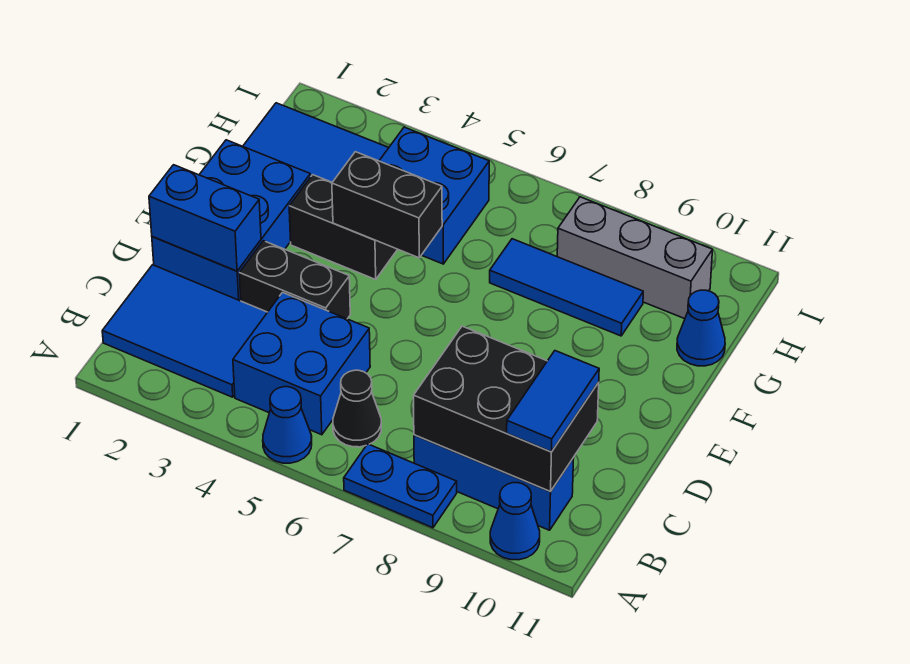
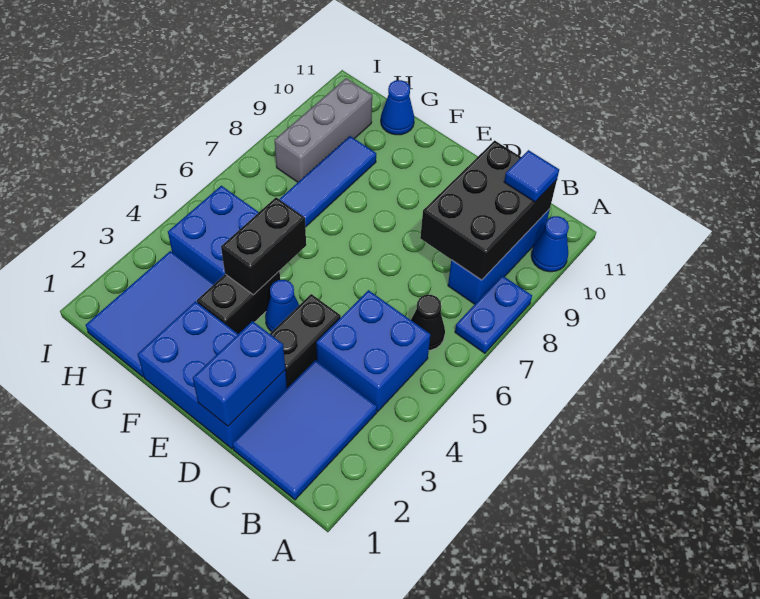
blue 1x1 cone [263,387,312,463] -> blue 1x1 cone moved to [265,280,299,332]
blue 1x2 tile [507,351,599,452] -> blue 1x1 tile [504,150,559,202]

